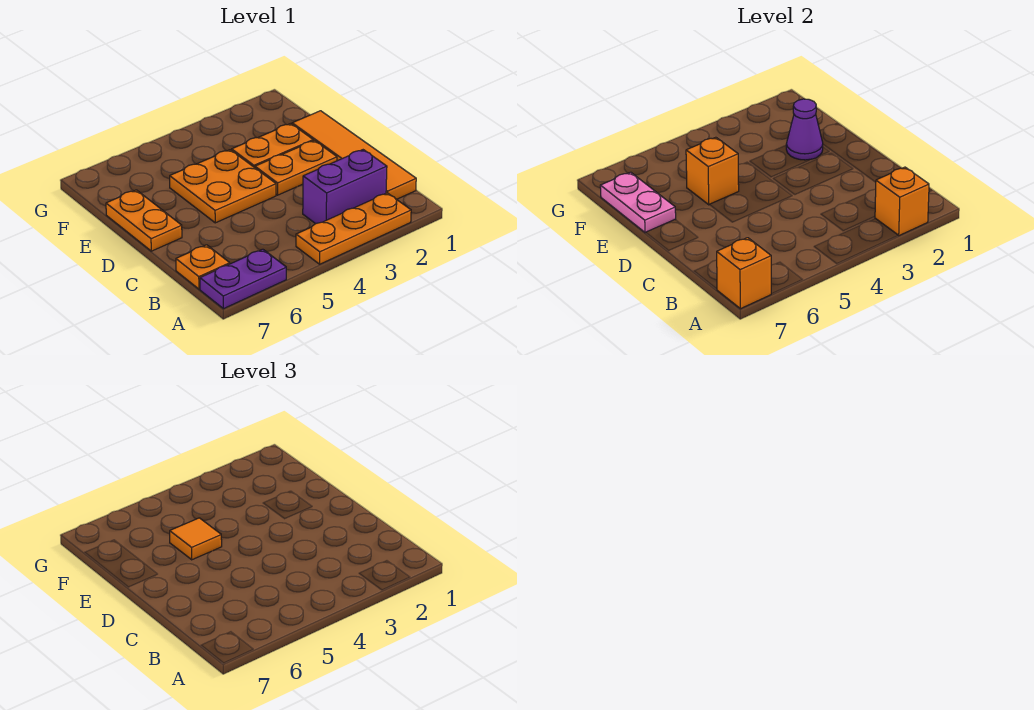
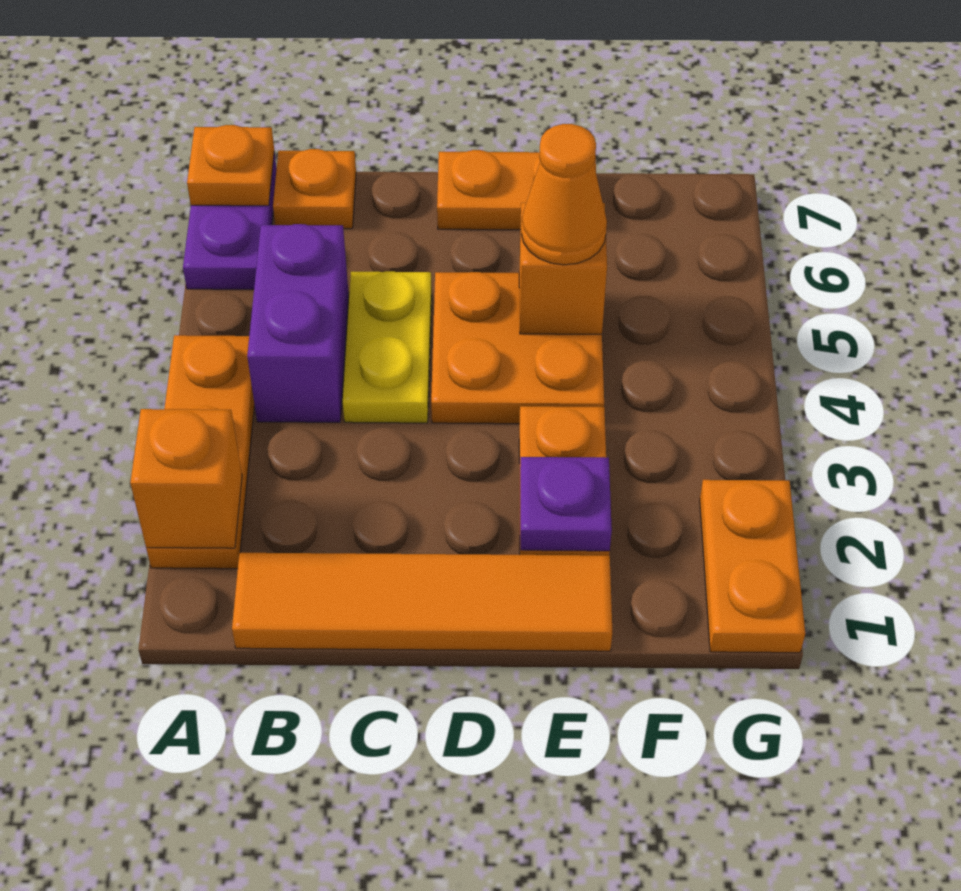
orange 1x1 brick [717,238,771,309] -> orange 1x1 plate [187,125,274,206]
purple 1x2 brick [303,150,387,224] -> purple 1x2 brick moved to [247,224,349,422]
none -> yellow 1x2 plate [343,271,432,423]
orange 1x2 plate [255,140,337,195] -> orange 1x2 plate moved to [700,480,805,653]
purple 1x1 cone [786,99,823,160] -> purple 1x1 plate [520,457,612,551]
orange 1x1 tile [170,518,222,560] -> orange 1x1 cone [521,124,607,265]
pink 1x2 plate [600,172,676,233] -> none

